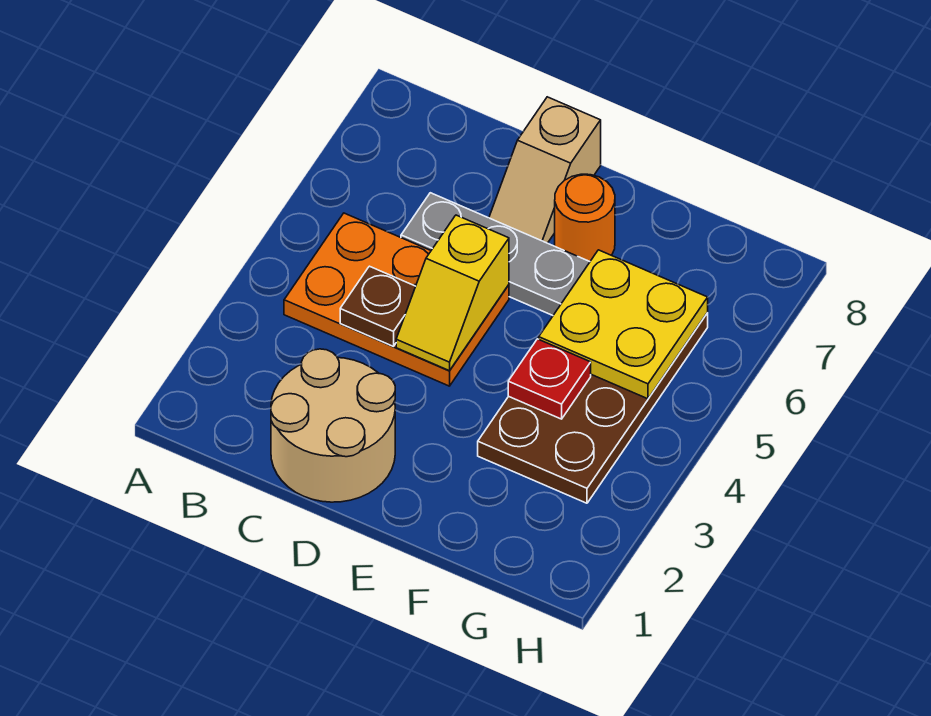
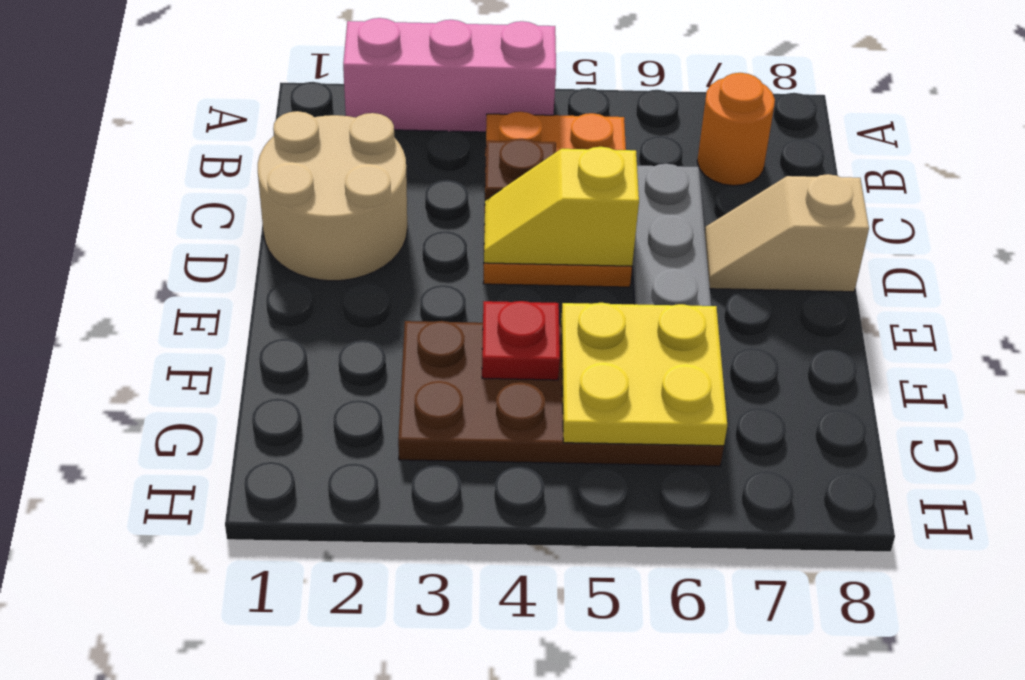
none -> pink 1x3 brick [343,18,556,132]
orange 1x1 round brick [555,174,615,261] -> orange 1x1 round brick moved to [697,73,775,186]

